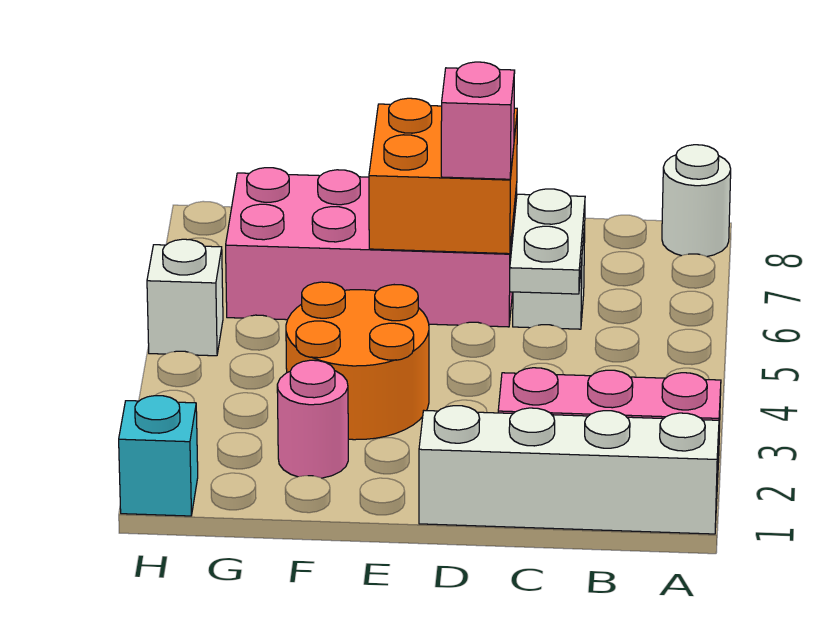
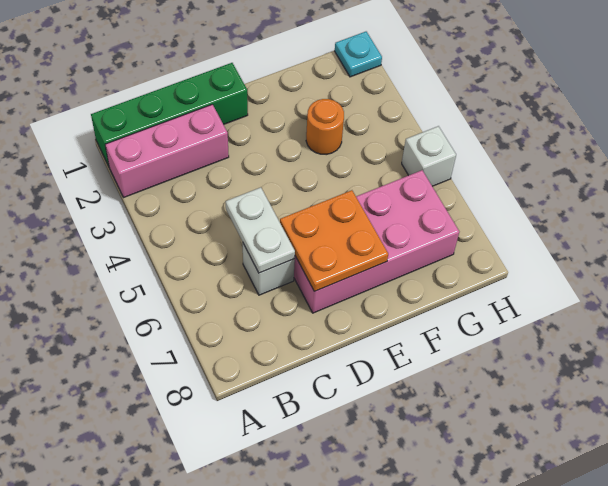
white 1x4 brick [419,406,719,534] -> green 1x4 brick [91,63,248,166]
white 1x1 round brick [662,145,731,257] -> none
orange 2x2 brick [369,98,517,254] -> orange 2x2 plate [280,190,388,292]
pink 1x1 brick [441,62,515,179] -> none
orange 2x2 round brick [286,282,429,440] -> orange 1x1 round brick [306,99,344,155]
pink 1x1 round brick [277,360,348,478] -> none
cyan 1x1 brick [119,396,198,516] -> cyan 1x1 plate [335,32,382,77]

